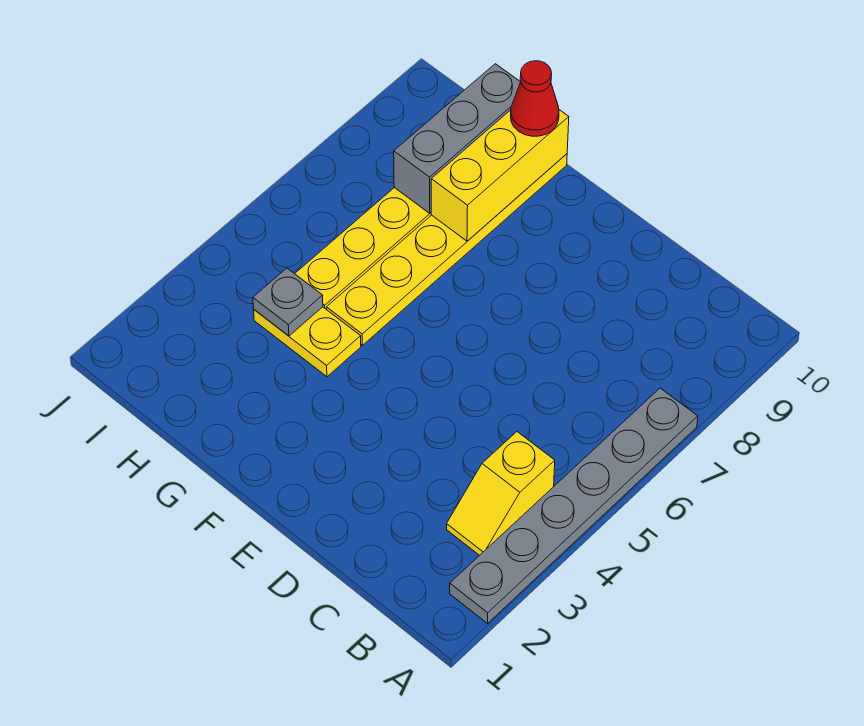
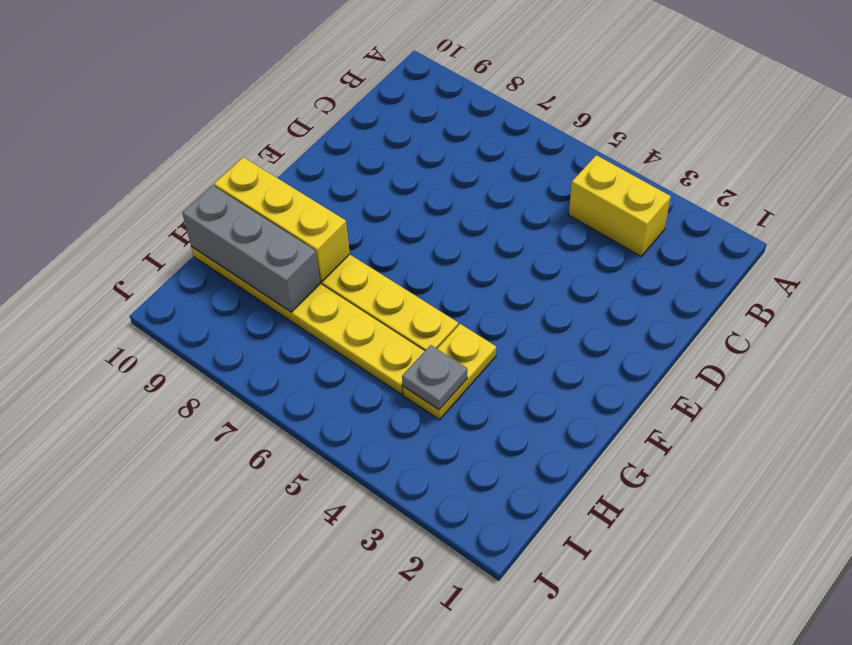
grey 1x6 plate [450,388,698,623] -> none
yellow 1x2 slope [447,432,555,555] -> yellow 1x2 brick [569,155,671,256]
red 1x1 cone [511,61,559,136] -> none

